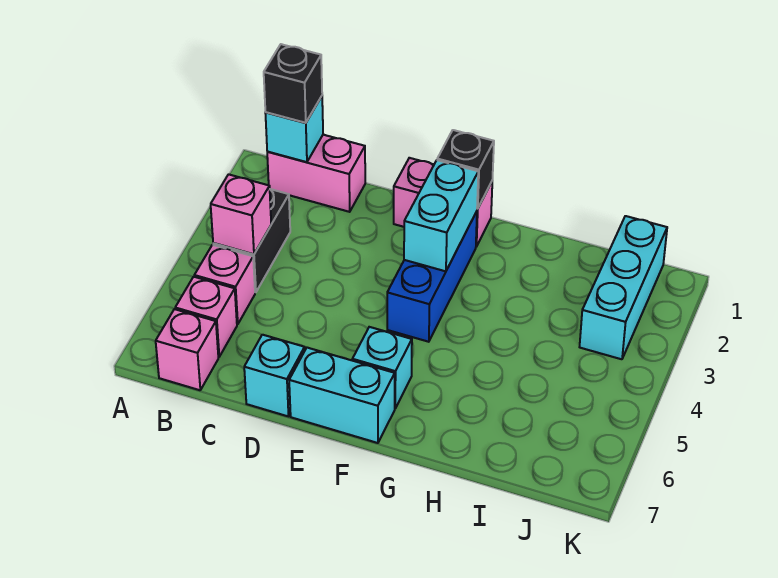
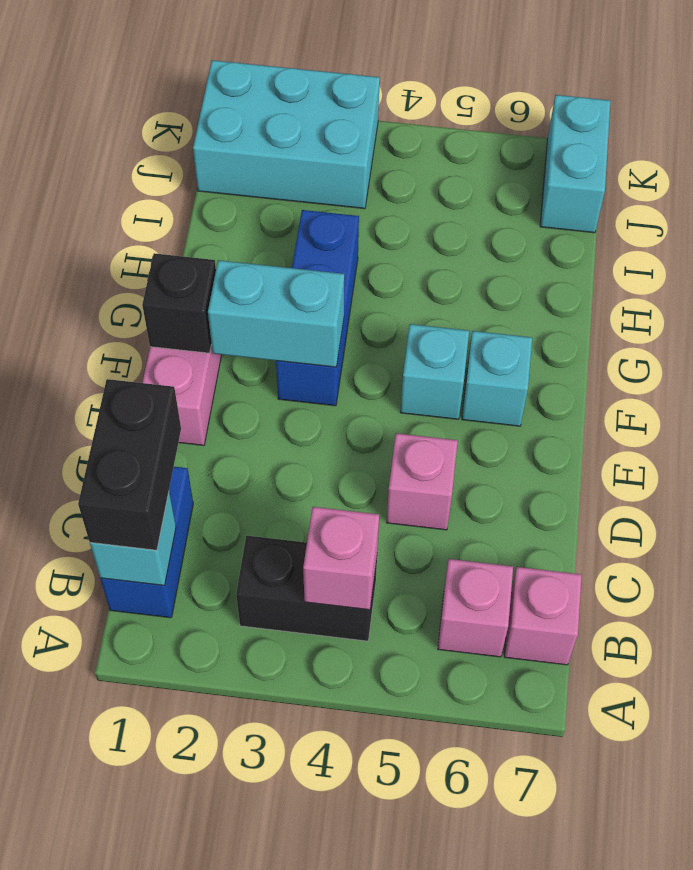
pink 1x2 brick [267,135,365,212] -> blue 1x2 brick [100,467,193,618]
black 1x1 brick [264,44,322,123] -> black 1x2 brick [78,379,181,550]
pink 1x1 brick [194,245,255,324] -> pink 1x1 brick moved to [387,433,458,530]
cyan 1x1 brick [244,335,305,416] -> cyan 1x1 brick moved to [400,324,469,419]
cyan 1x2 brick [289,348,395,443] -> cyan 1x2 brick moved to [540,95,610,233]
blue 1x3 brick [387,211,477,342] -> blue 1x3 brick turned to [276,210,359,406]
cyan 1x3 brick [580,216,667,359] -> cyan 2x3 brick [193,60,380,209]

